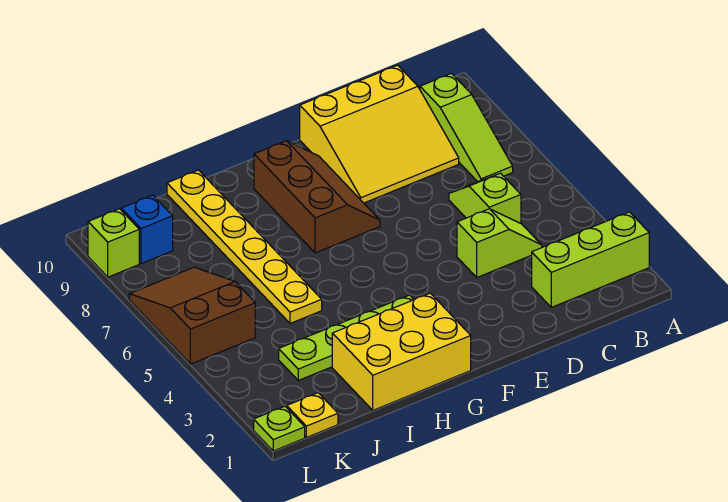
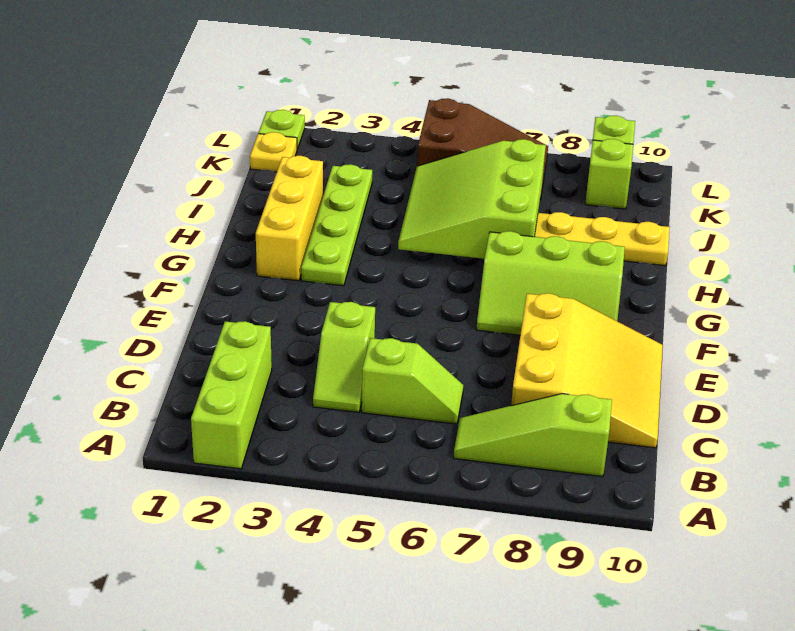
yellow 3x3 slope [300,65,459,203] -> yellow 3x3 slope turned to [511,293,663,448]
brown 2x3 slope [254,141,380,253] -> lime 2x3 slope [476,231,625,335]
yellow 2x3 brick [332,293,471,410] -> yellow 1x3 brick [256,156,323,281]
none -> lime 3x3 slope [398,139,546,259]
blue 1x1 brick [121,195,173,264] -> lime 1x1 brick [585,139,633,209]

